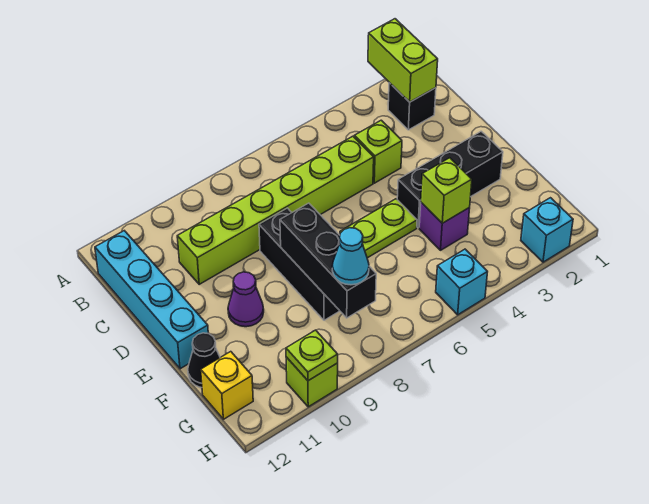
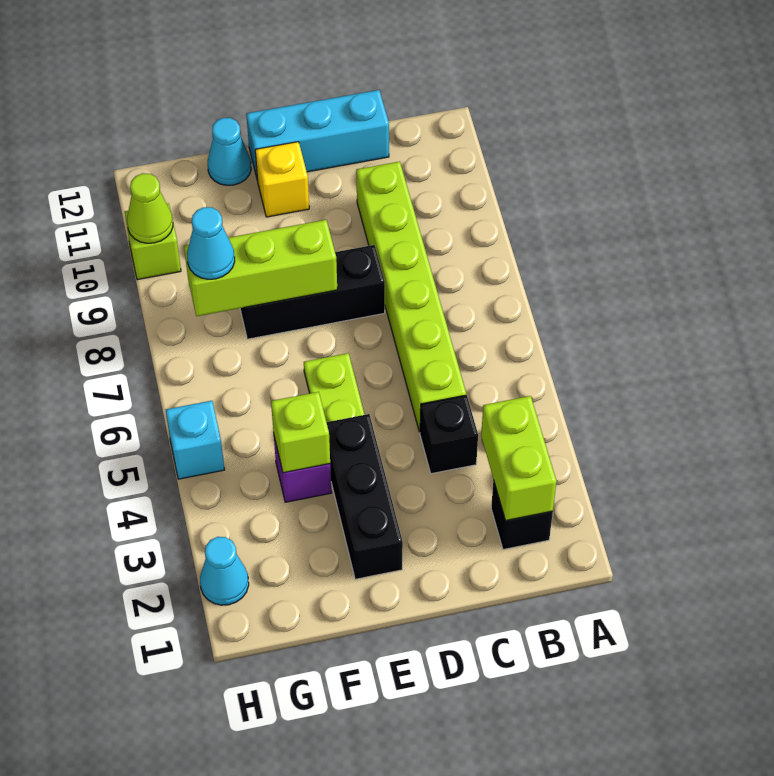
lime 1x2 brick [368,19,438,102] -> lime 1x2 brick turned to [481,396,557,521]
cyan 1x4 brick [95,231,208,369] -> cyan 1x3 brick [246,90,389,181]
lime 1x1 brick [354,120,402,183] -> black 1x1 brick [420,395,478,474]
black 1x3 brick [280,203,376,318] -> lime 1x3 brick [184,220,337,316]
purple 1x1 cone [228,272,264,327] -> none
black 1x1 cone [188,333,220,388] -> cyan 1x1 cone [208,118,251,185]
yellow 1x1 brick [201,352,253,419] -> yellow 1x1 brick moved to [255,142,309,217]
cyan 1x1 brick [521,198,573,262] -> cyan 1x1 cone [200,537,249,605]
lime 1x1 plate [286,330,338,381] -> lime 1x1 cone [127,173,173,243]

